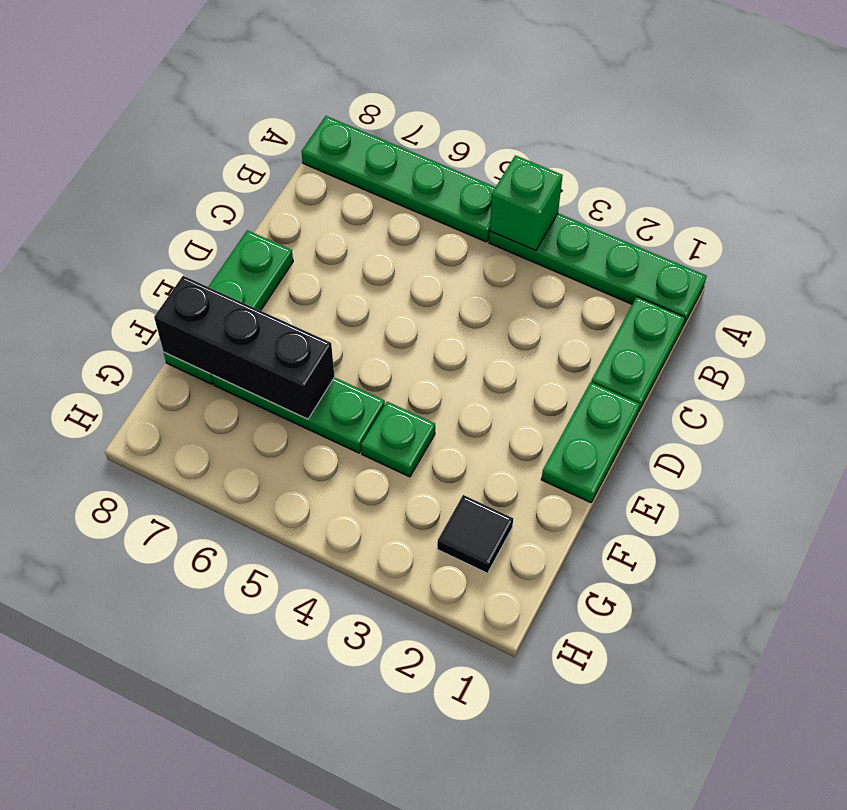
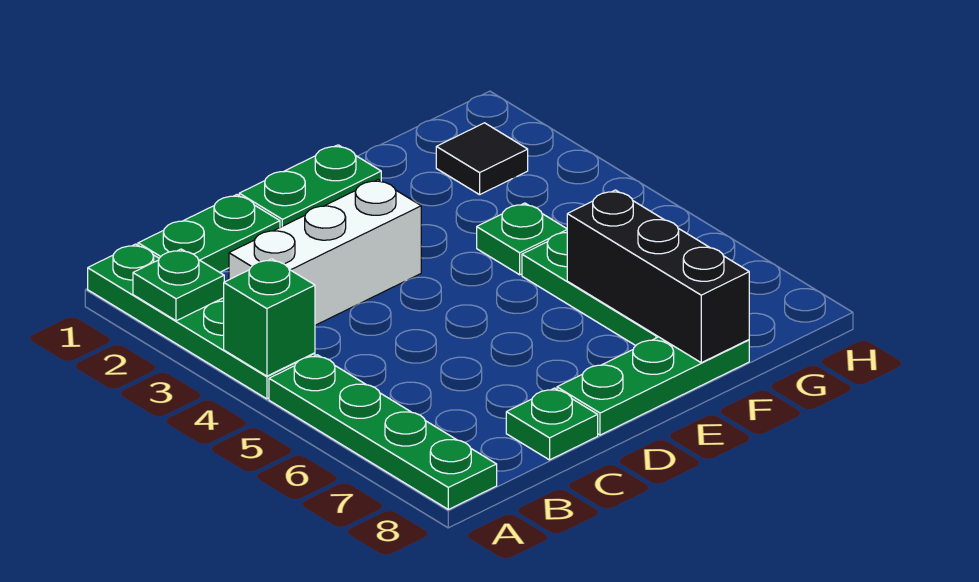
none -> green 1x1 plate [133,249,224,321]
none -> white 1x3 brick [229,180,421,325]
none -> green 1x1 plate [506,388,598,460]

